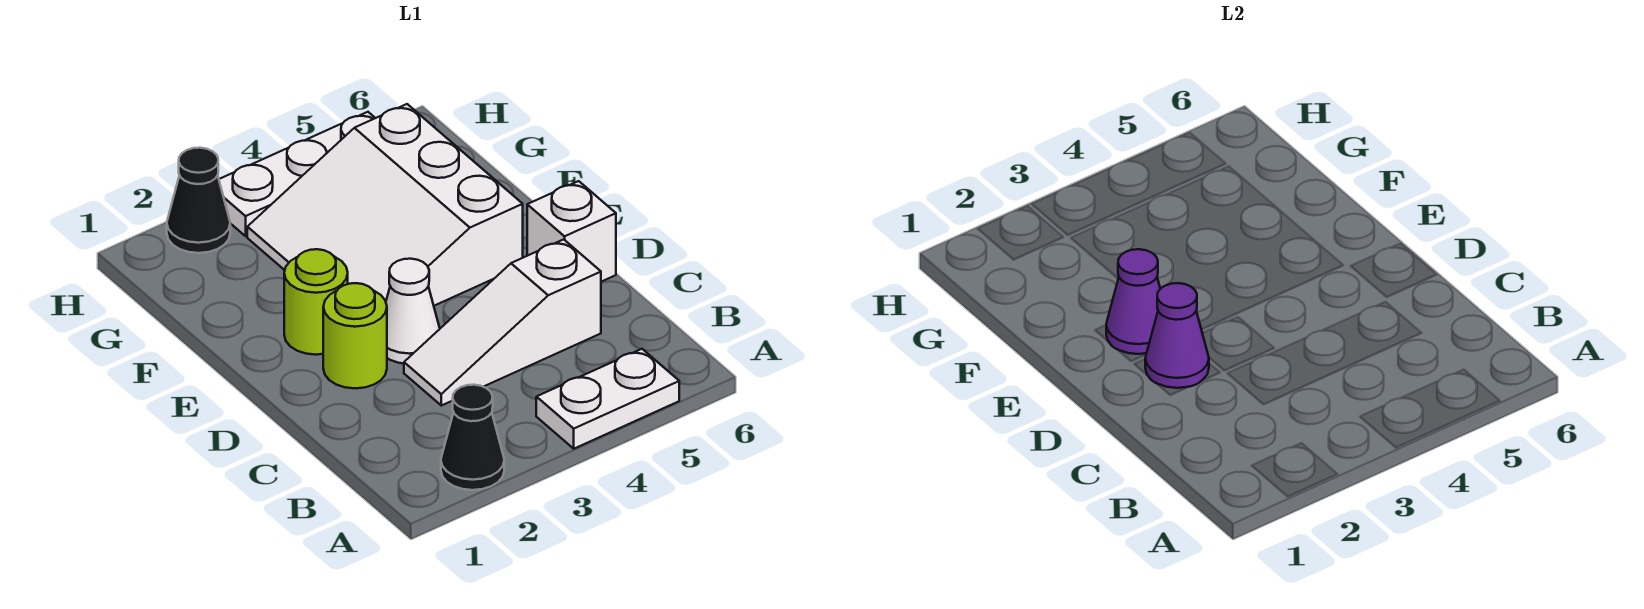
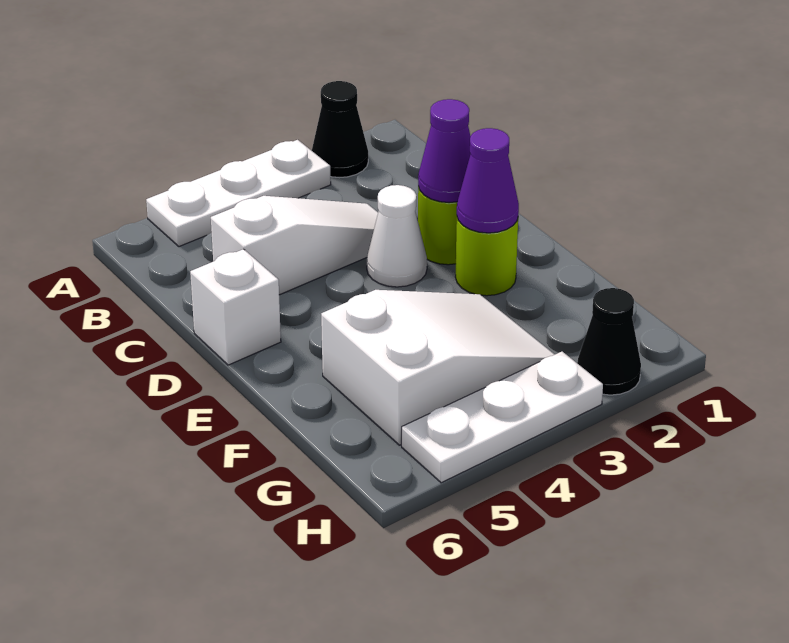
white 1x2 plate [536,349,679,449] -> white 1x3 plate [146,140,331,246]
white 3x3 slope [247,104,523,306] -> white 2x3 slope [321,290,555,445]

